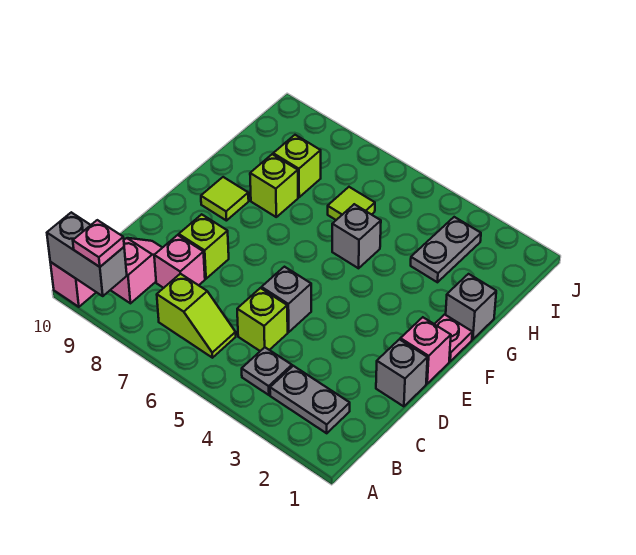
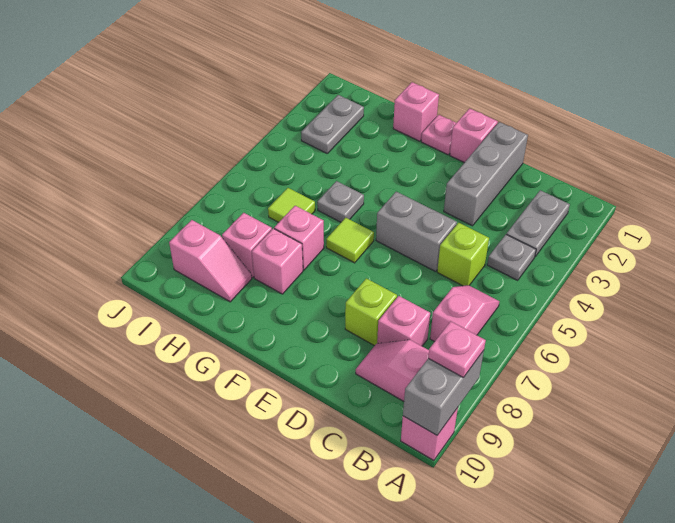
lime 1x2 slope [157,274,236,358] -> pink 1x2 slope [430,285,499,342]
grey 1x1 brick [376,339,428,406] -> grey 1x3 brick [444,122,528,226]
grey 1x1 brick [262,267,311,332] -> grey 1x2 brick [376,192,457,272]
lime 1x1 tile [201,177,249,221] -> lime 1x1 tile moved to [326,218,374,263]
grey 1x1 brick [446,274,496,339] -> pink 1x1 brick [393,82,439,141]
grey 1x1 brick [332,204,381,268] -> grey 1x1 plate [317,181,364,222]
none -> pink 1x1 brick [274,206,324,270]
lime 1x1 brick [250,154,298,217] -> pink 1x1 brick [252,229,303,294]
grey 1x2 plate [411,217,481,282] -> grey 1x2 plate turned to [301,95,364,153]
lime 1x1 brick [273,135,321,197] -> pink 1x1 brick [222,213,272,278]
none -> pink 1x2 slope [169,220,252,302]

